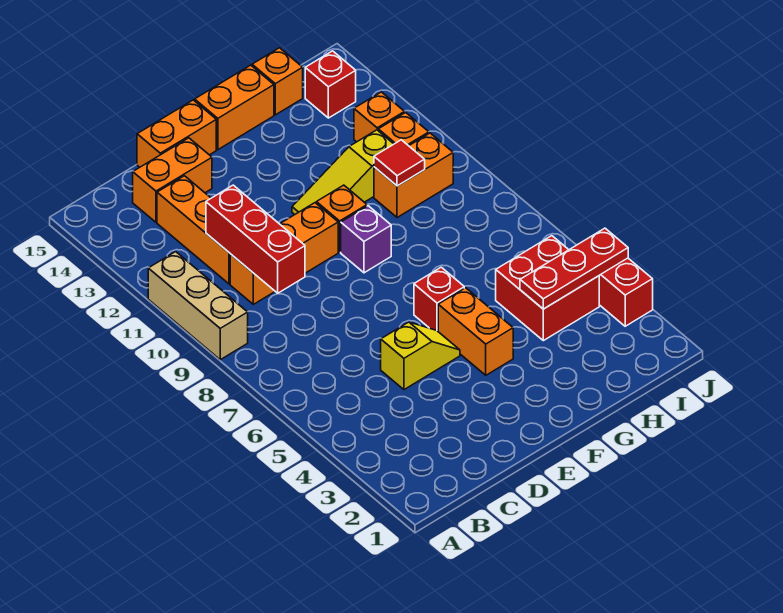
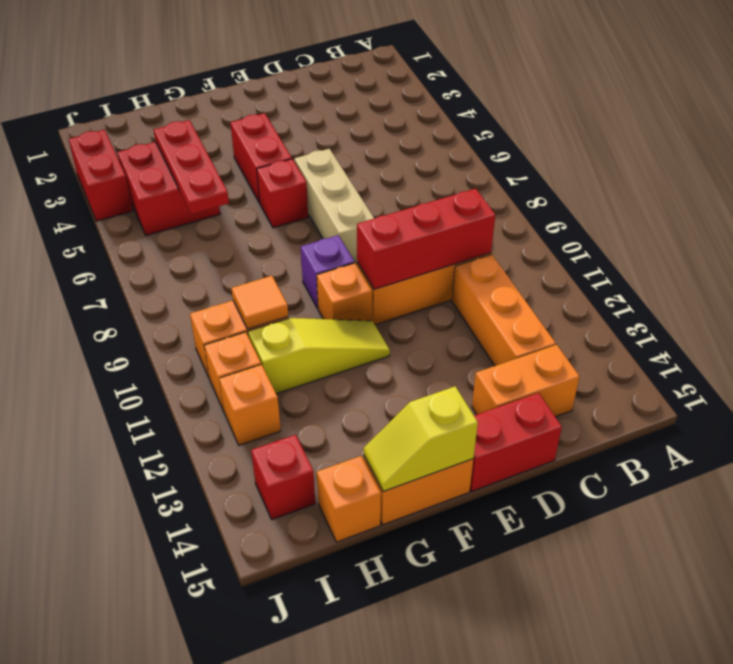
tan 1x3 brick [148,252,248,360] -> tan 1x3 brick moved to [294,149,374,264]
red 1x3 brick [206,185,305,293] -> red 1x3 brick turned to [357,189,495,289]
yellow 1x2 slope [381,322,460,390] -> yellow 1x2 slope moved to [364,386,478,492]
orange 1x2 brick [137,100,216,167] -> red 1x2 brick [470,393,562,491]
orange 1x2 brick [438,288,513,375] -> red 1x2 brick [230,113,292,203]
red 1x3 plate [520,228,628,309] -> red 1x3 plate turned to [154,120,229,214]
red 1x1 tile [374,140,425,186] -> orange 1x1 tile [231,276,288,329]

